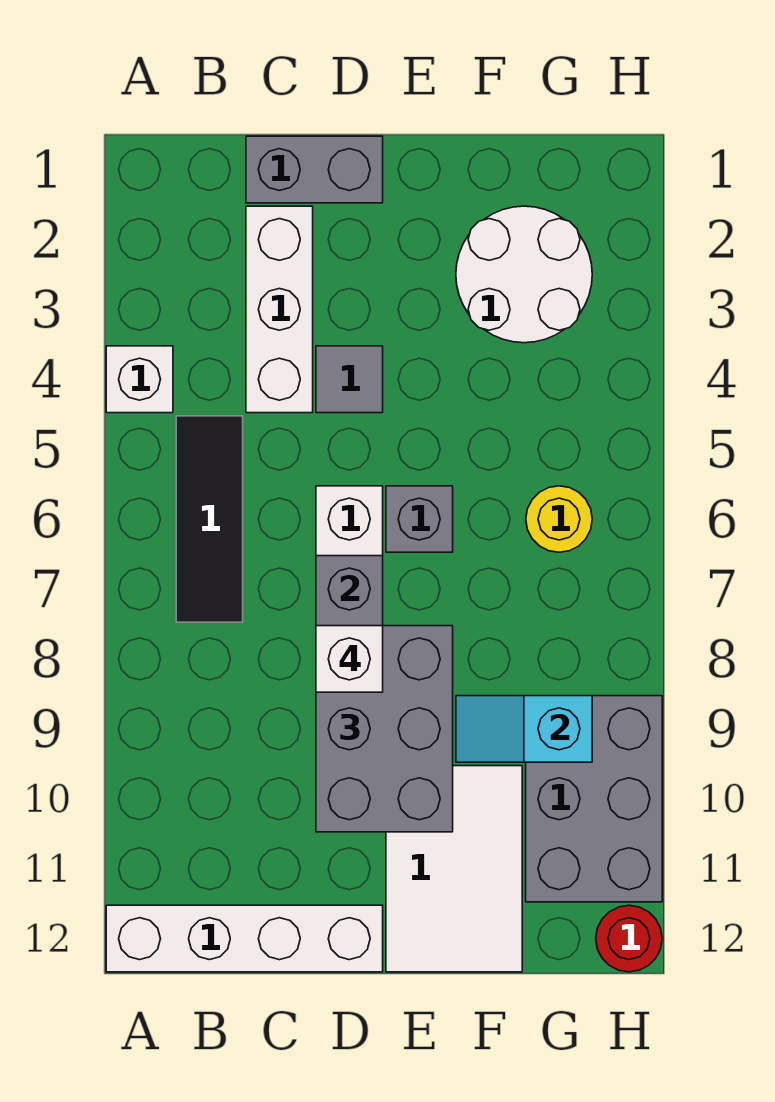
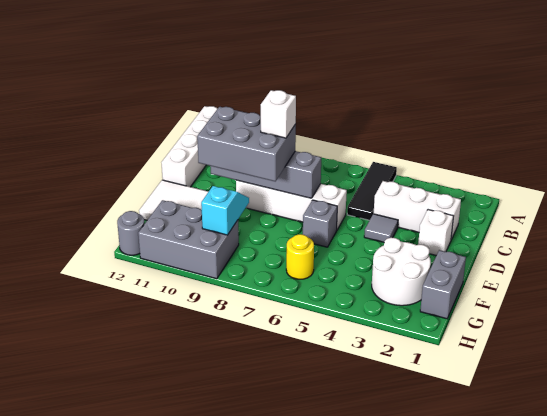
white 1x1 brick [106,346,173,413] -> white 1x1 brick moved to [418,210,453,256]
black 1x3 tile [176,416,243,622] -> black 1x3 tile turned to [347,162,397,220]
grey 1x2 brick [246,136,383,203] -> grey 1x2 brick moved to [420,250,466,319]
red 1x1 round brick [596,905,662,972] -> grey 1x1 round brick [117,211,145,255]

